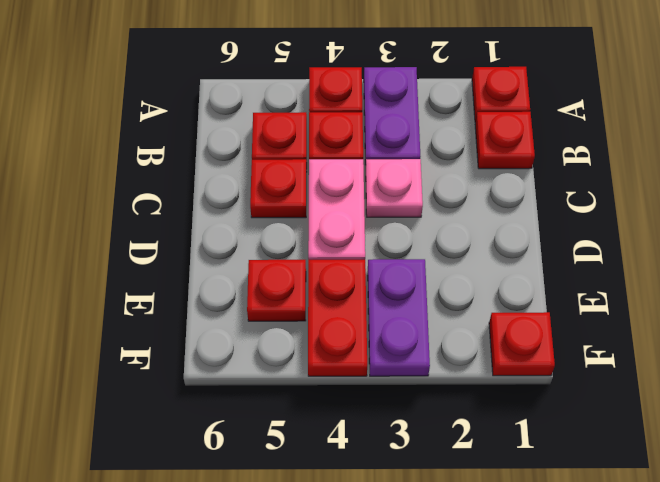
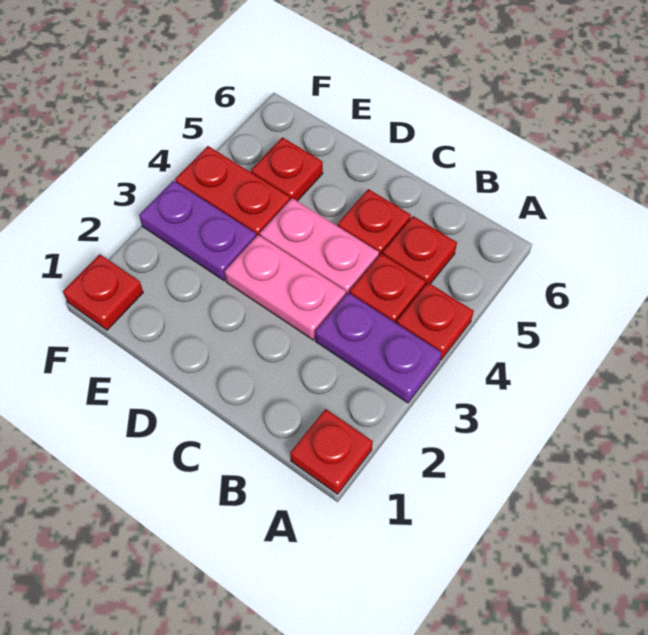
red 1x1 plate [475,112,535,169] -> none
pink 1x1 plate [366,159,423,217] -> pink 1x2 plate [225,235,346,340]

